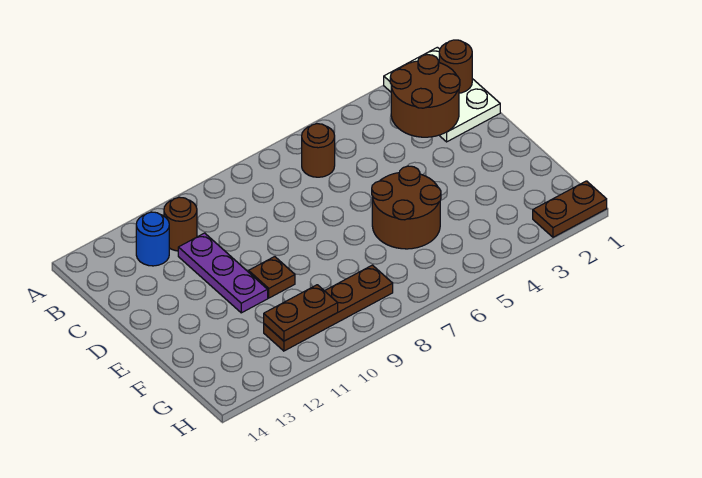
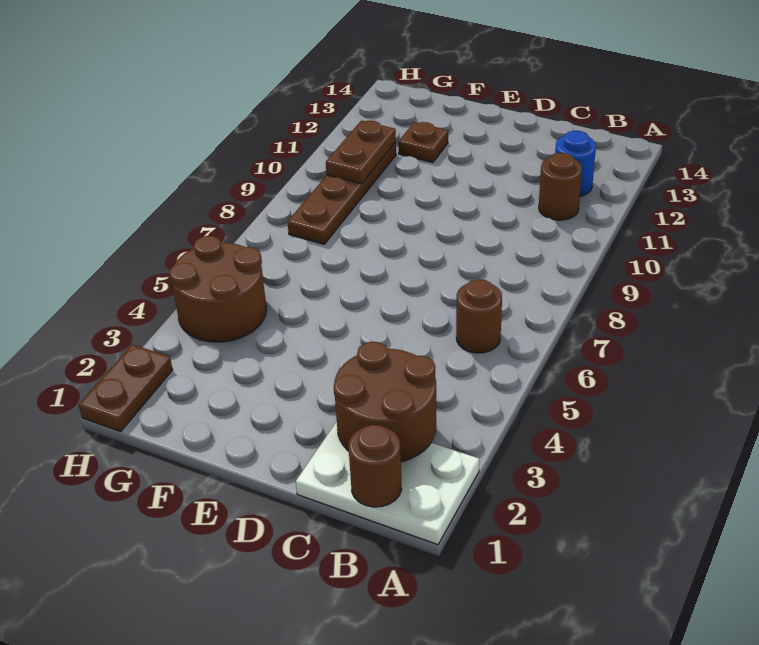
purple 1x3 plate [178,233,268,313] -> none
brown 2x2 round brick [372,166,441,249] -> brown 2x2 round brick moved to [169,236,266,342]
brown 1x1 plate [249,257,295,298] -> brown 1x1 plate moved to [398,122,448,163]

